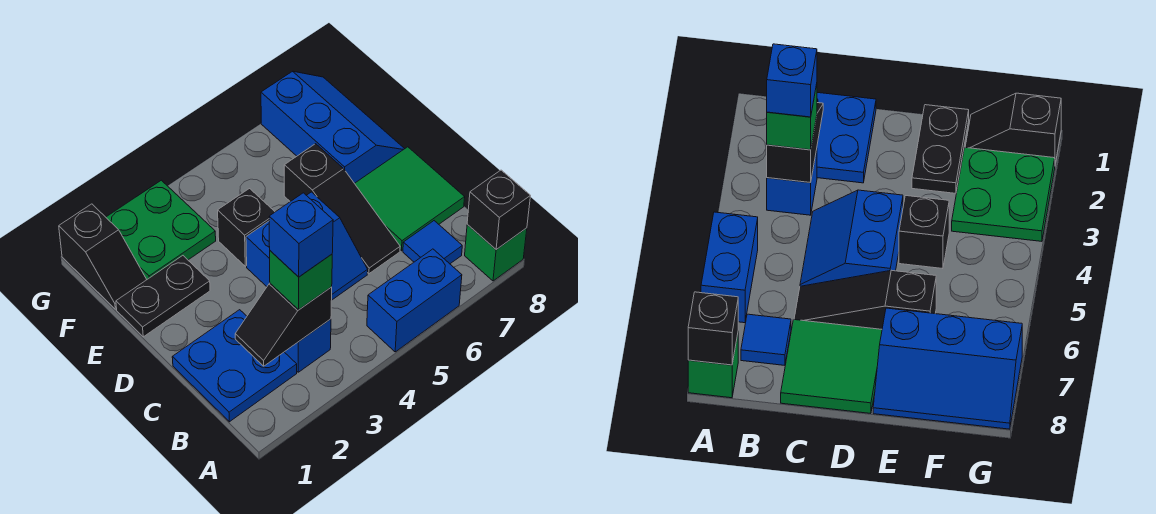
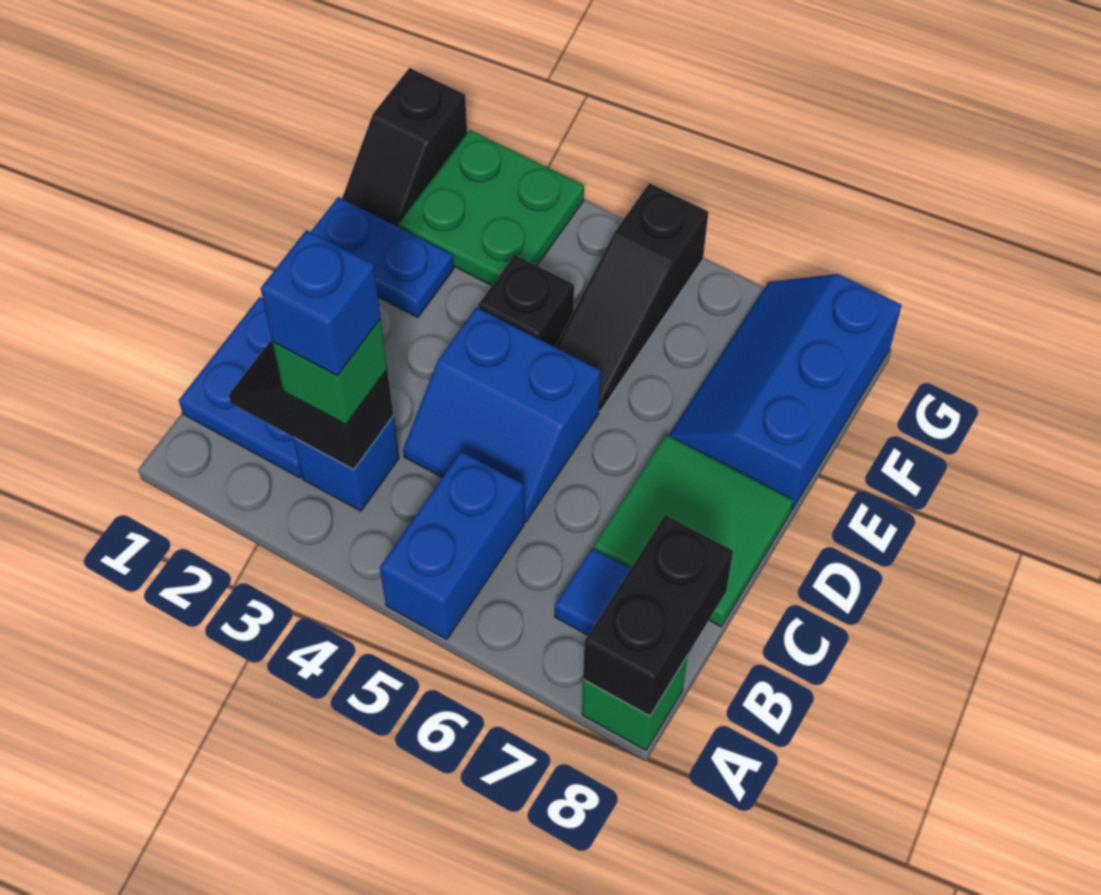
blue 1x2 brick [367,249,462,352] -> blue 1x2 brick turned to [380,452,524,640]
black 1x1 brick [467,170,530,250] -> black 1x2 brick [583,515,733,716]
black 1x3 slope [284,144,400,274] -> black 1x3 slope moved to [555,183,708,411]
black 1x2 plate [116,256,210,337] -> blue 1x2 plate [311,197,454,317]
blue 2x3 slope [261,71,404,183] -> blue 2x3 slope turned to [669,274,902,510]

